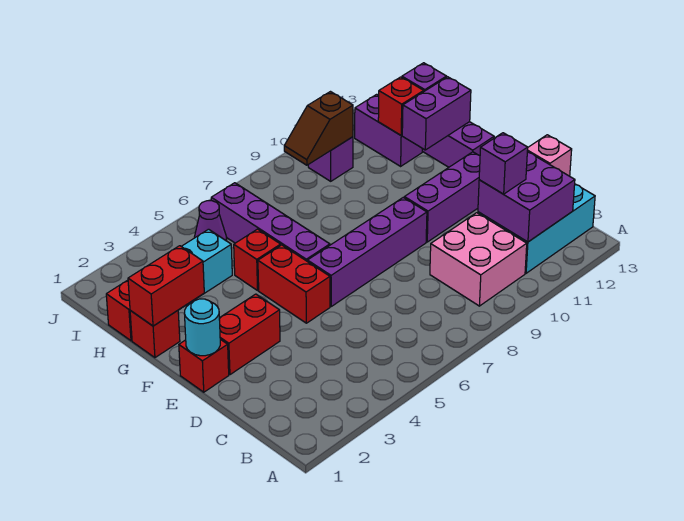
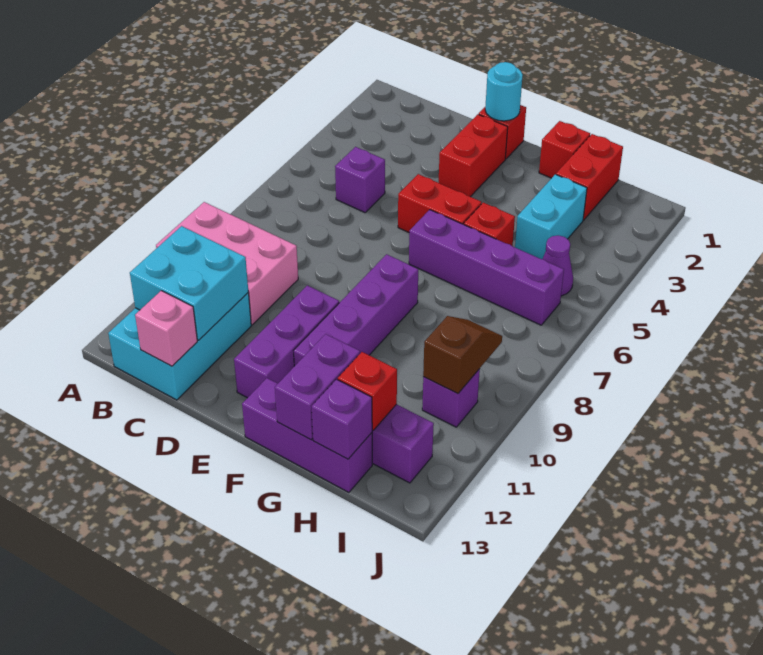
pink 2x2 brick [430,213,527,306] -> pink 2x3 brick [156,202,298,325]
purple 2x2 brick [478,152,575,242] -> cyan 2x2 brick [130,226,248,340]
purple 1x1 brick [479,133,528,194] -> purple 1x1 brick moved to [335,147,385,213]
purple 1x4 brick [308,197,427,306] -> purple 1x4 brick moved to [294,254,418,366]
red 1x2 brick [128,246,204,326] -> none

